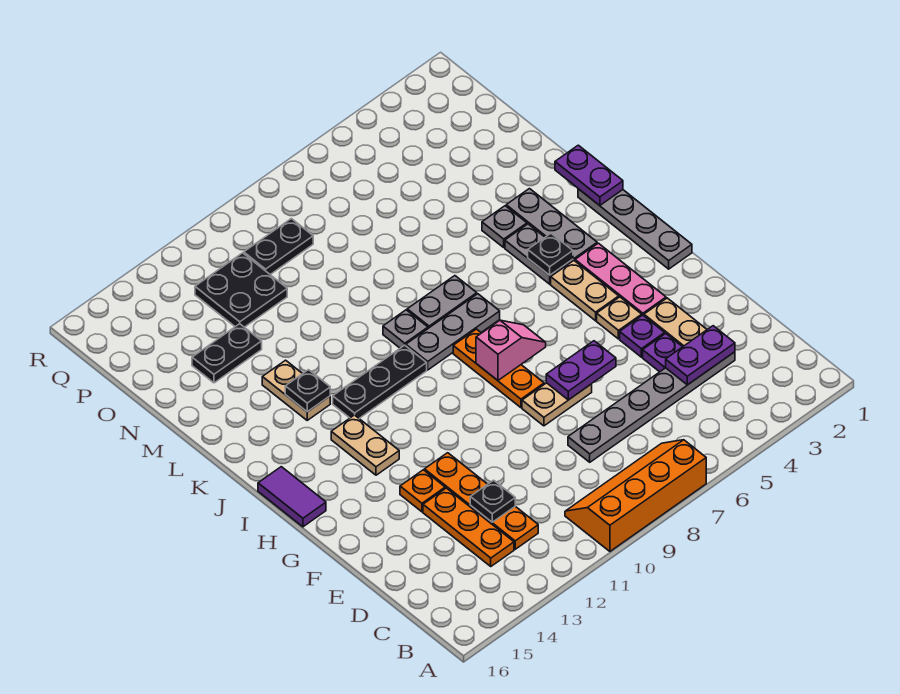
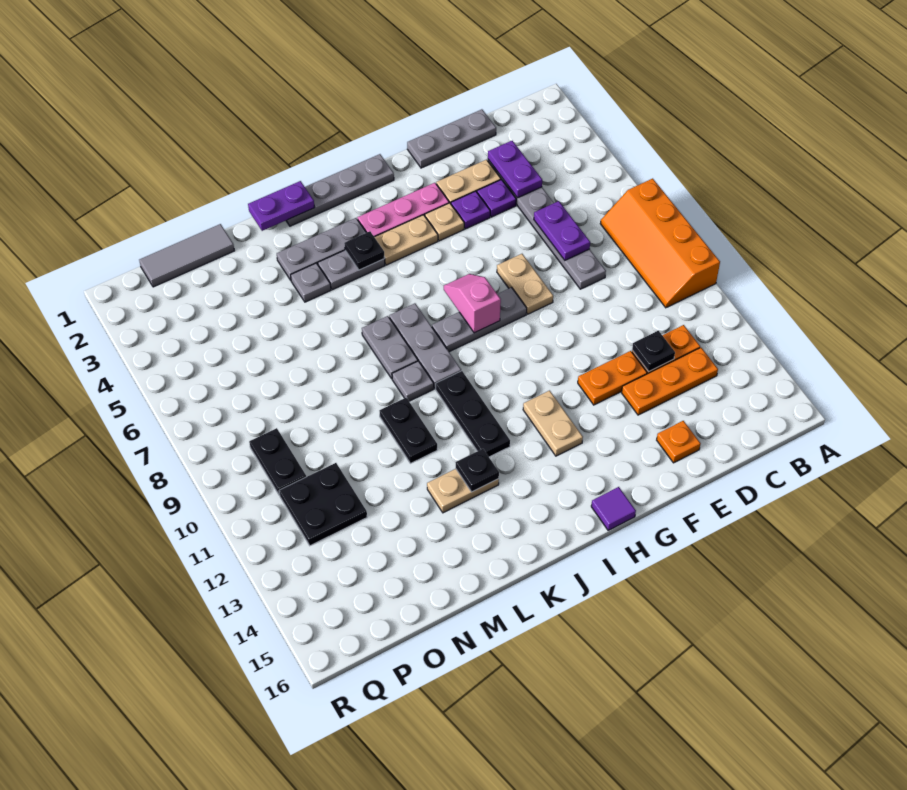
none -> grey 1x3 plate [407,109,496,168]
purple 1x2 plate [546,341,616,400] -> purple 1x2 plate moved to [534,201,590,260]
orange 1x1 plate [400,470,445,512] -> orange 1x1 plate moved to [657,421,701,463]
orange 1x3 plate [453,329,544,408] -> grey 1x3 plate [432,287,527,352]
tan 1x2 plate [331,415,399,475] -> tan 1x2 plate turned to [523,391,583,456]
purple 1x2 tile [258,467,326,527] -> purple 1x1 tile [591,487,636,530]
none -> grey 1x3 tile [139,224,234,287]
black 1x2 plate [192,324,262,383] -> black 1x2 plate moved to [380,398,437,463]

